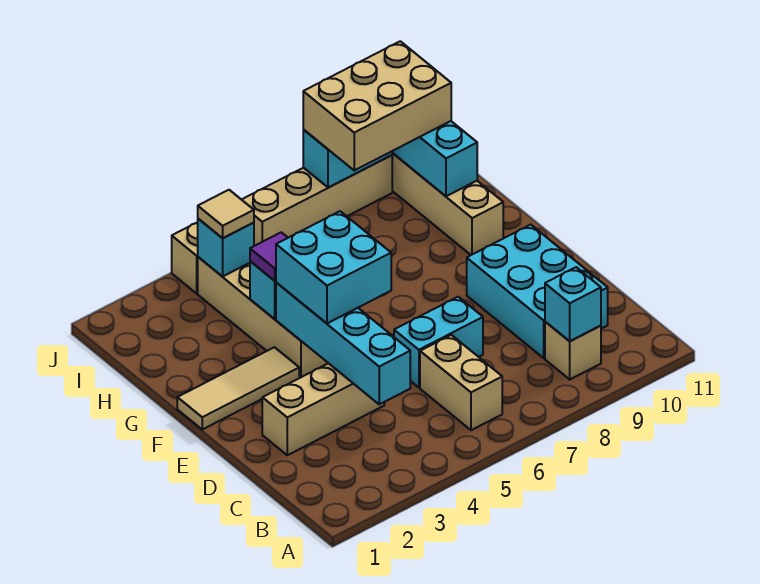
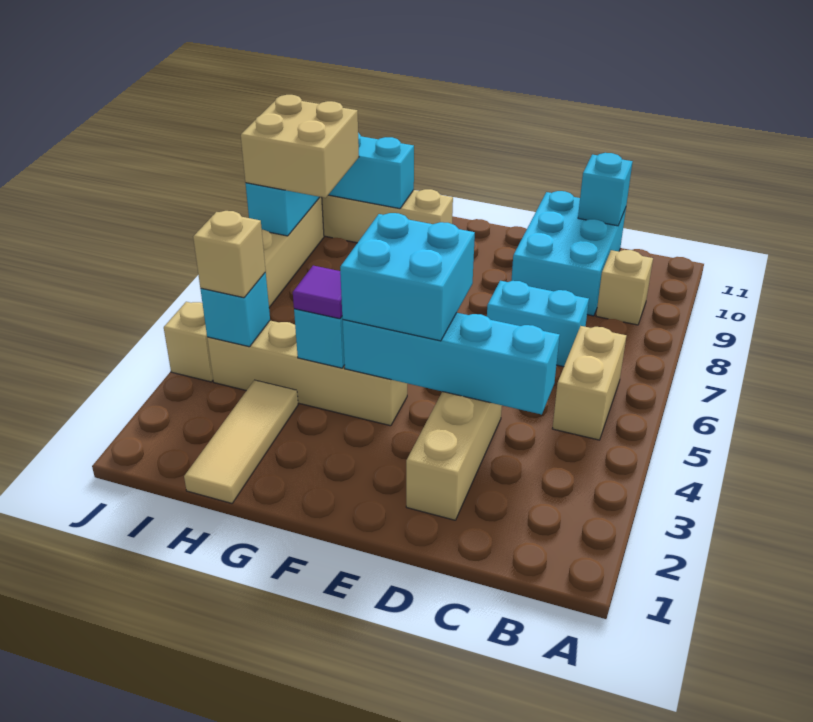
tan 1x2 brick [420,335,502,430] -> tan 1x2 brick turned to [552,326,626,440]
cyan 1x1 brick [545,267,601,341] -> cyan 1x1 brick moved to [578,153,633,226]
cyan 2x3 brick [467,225,608,358] -> cyan 2x3 brick turned to [511,191,626,316]
cyan 1x2 brick [394,297,483,388] -> cyan 1x2 brick turned to [487,281,589,367]
tan 1x3 tile [177,347,299,429] -> tan 1x3 tile moved to [184,380,298,503]
tan 1x1 tile [198,190,254,238] -> tan 1x1 brick [193,211,266,298]
tan 2x3 brick [303,41,451,170] -> tan 2x2 brick [241,95,359,198]

